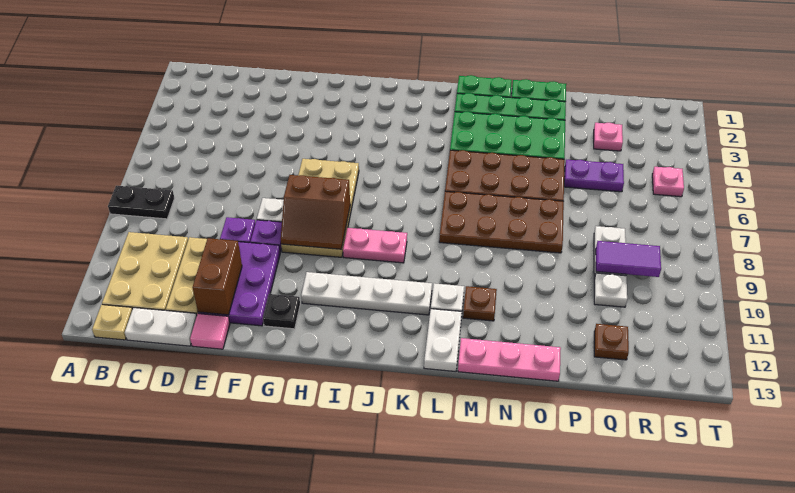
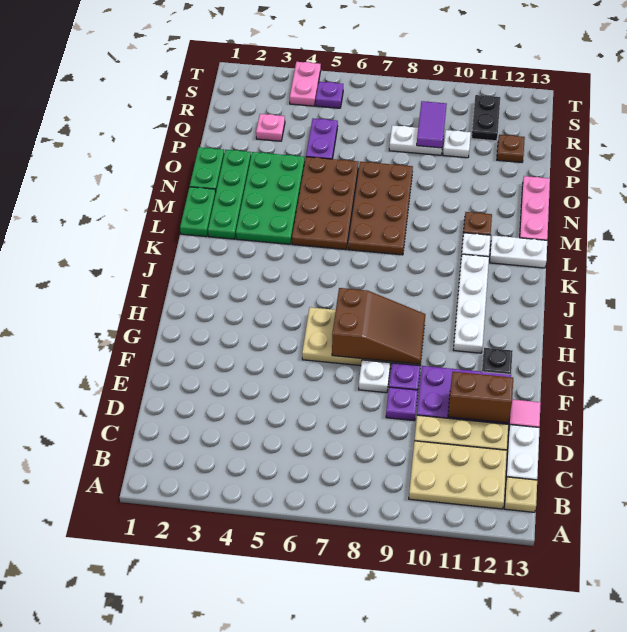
black 1x2 plate [108,186,175,219] -> black 1x2 plate moved to [472,95,500,141]
brown 2x2 slope [281,175,350,249] -> brown 2x3 slope [332,288,426,364]
pink 1x2 plate [343,228,407,263] -> pink 1x2 plate moved to [290,62,321,106]
pink 1x1 plate [652,167,684,197] -> purple 1x1 plate [316,82,343,108]

